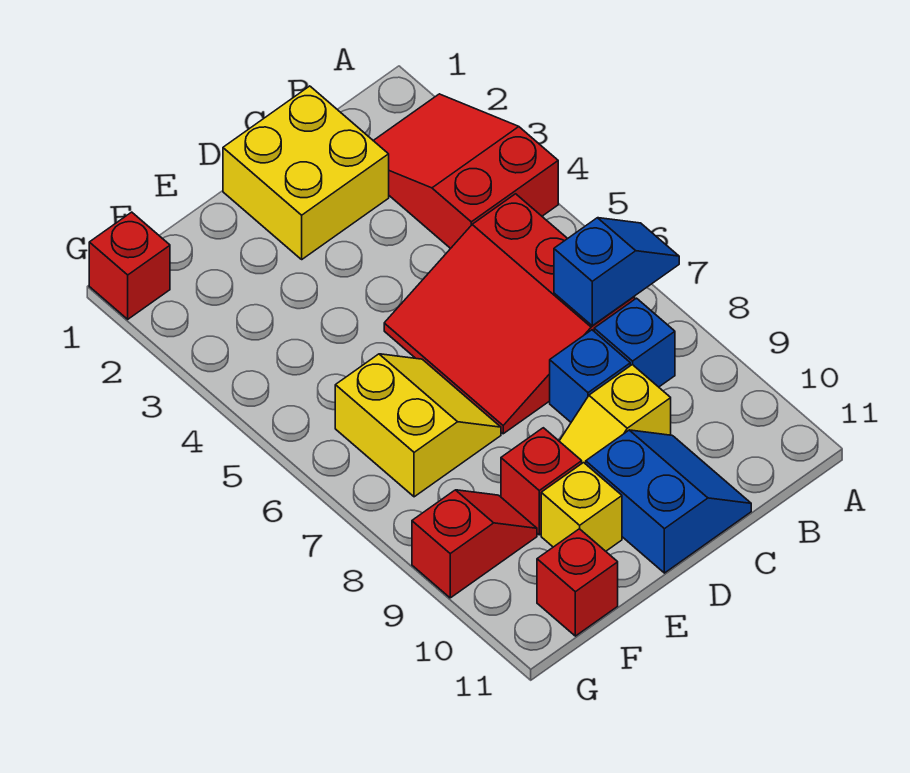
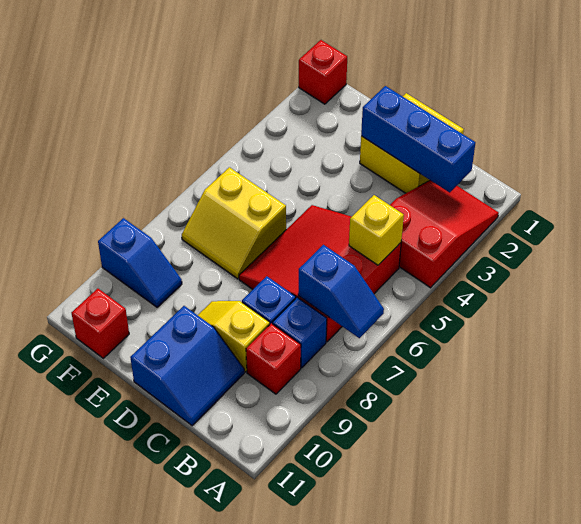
none -> blue 1x3 brick [361,86,475,193]
yellow 2x2 slope [335,354,501,497] -> yellow 2x2 slope turned to [182,167,286,279]
red 1x1 brick [501,428,582,535] -> red 1x1 brick moved to [246,323,301,394]
yellow 1x1 brick [541,463,622,551] -> yellow 1x1 brick moved to [349,195,404,265]
red 1x2 slope [412,490,537,598] -> blue 1x2 slope [98,218,182,307]

